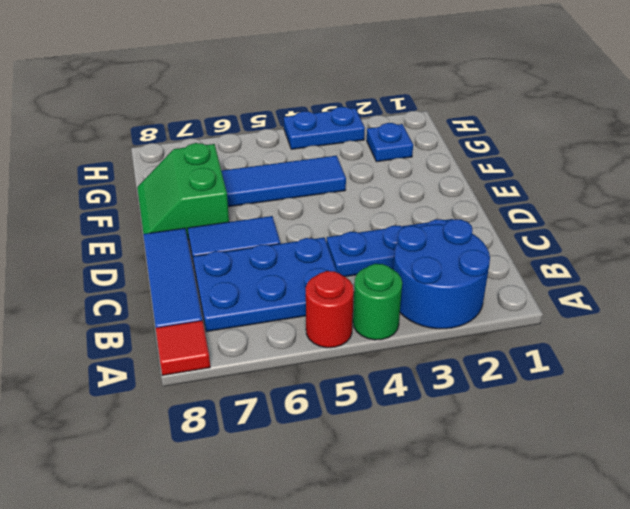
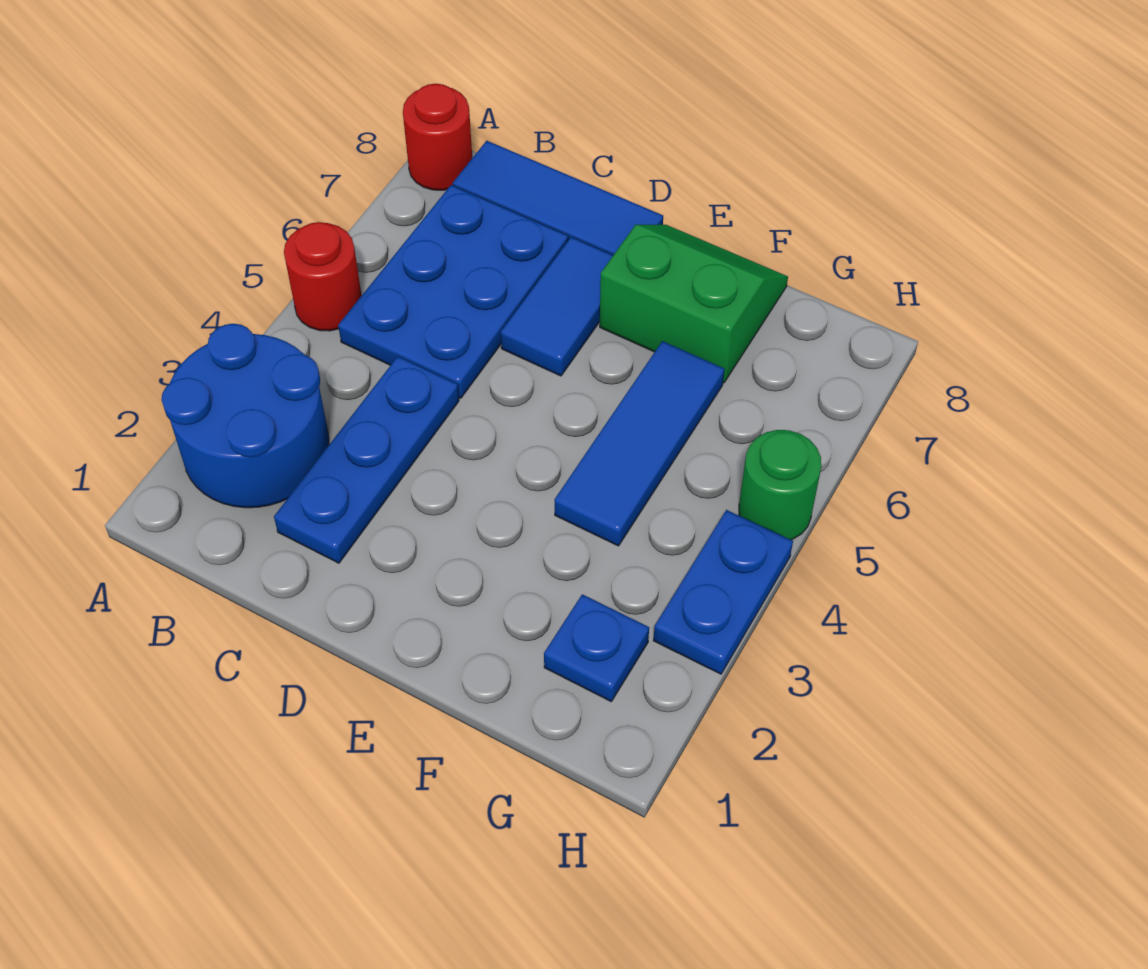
green 1x1 round brick [353,264,402,340] -> green 1x1 round brick moved to [739,430,821,540]
red 1x1 tile [156,320,210,375] -> red 1x1 round brick [403,84,472,190]

